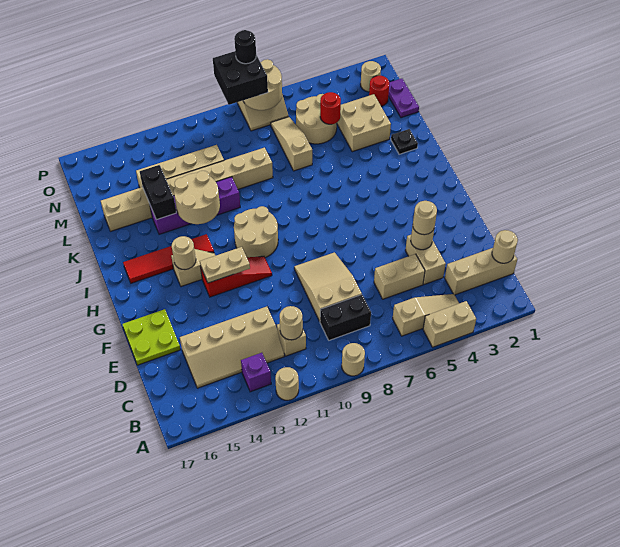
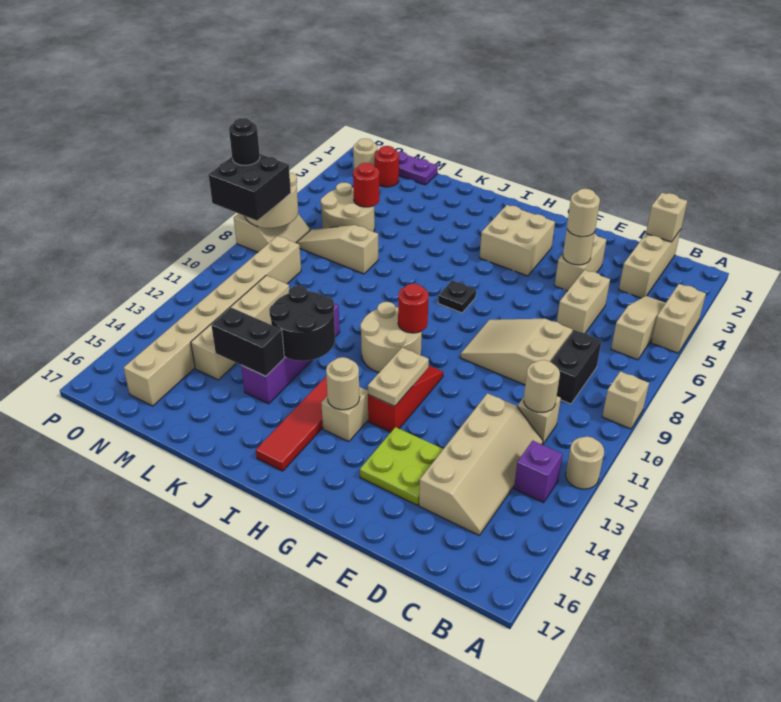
tan 1x1 round brick [342,343,365,376] -> tan 1x1 brick [602,371,649,429]
tan 1x1 round brick [492,230,518,263] -> tan 1x1 brick [646,193,687,242]
tan 1x2 brick [405,235,446,284] -> tan 1x2 brick turned to [555,234,607,291]
lime 2x2 plate [122,309,181,365] -> lime 2x2 plate moved to [360,427,443,505]
none -> red 1x1 round brick [398,283,429,333]
tan 2x2 round brick [174,171,220,224] -> black 2x2 round brick [269,286,335,361]
black 1x1 plate [391,129,418,154] -> black 1x1 plate moved to [438,280,476,313]
tan 2x2 brick [337,94,391,152] -> tan 2x2 brick moved to [480,205,555,276]
tan 1x8 brick [101,148,273,231] -> tan 1x8 brick moved to [124,236,301,406]

